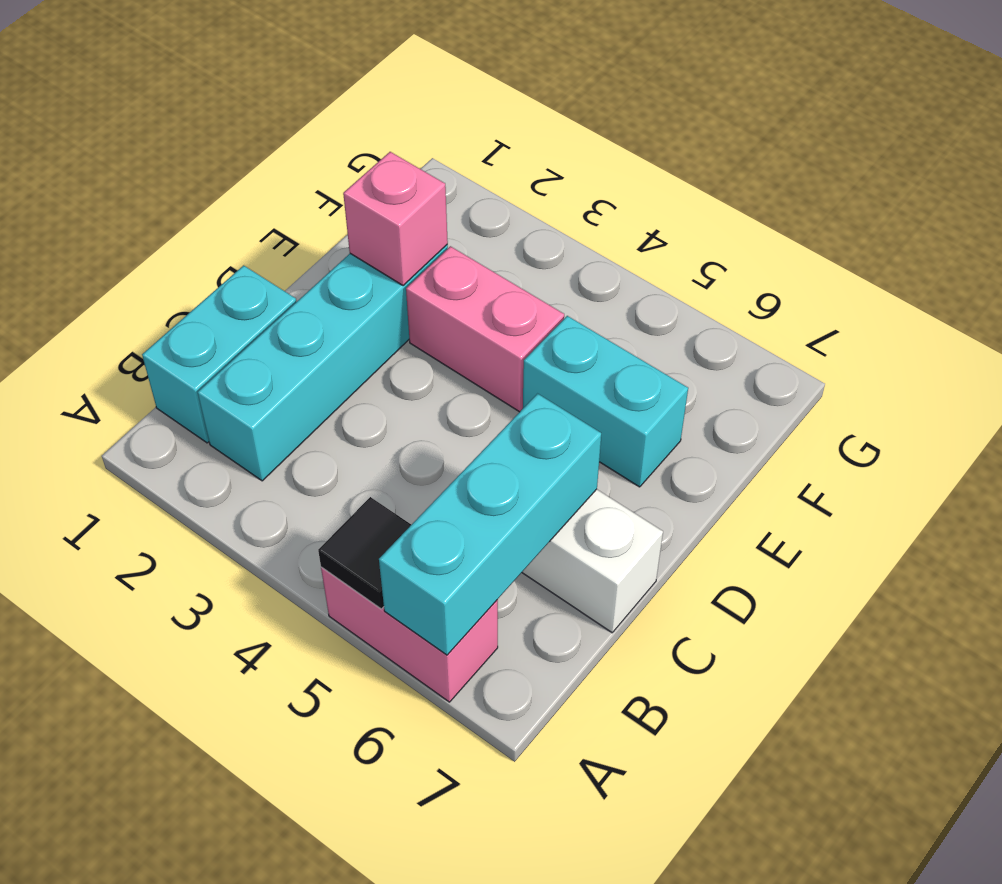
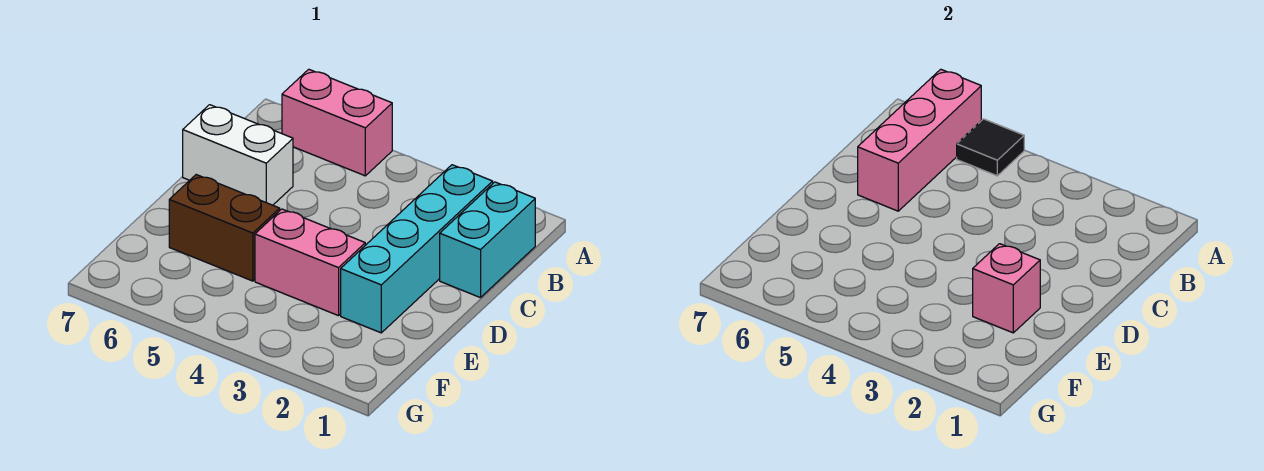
cyan 1x3 brick [379,394,601,655] -> pink 1x3 brick [858,69,981,211]
cyan 1x2 brick [523,316,688,487] -> brown 1x2 brick [169,175,280,281]

